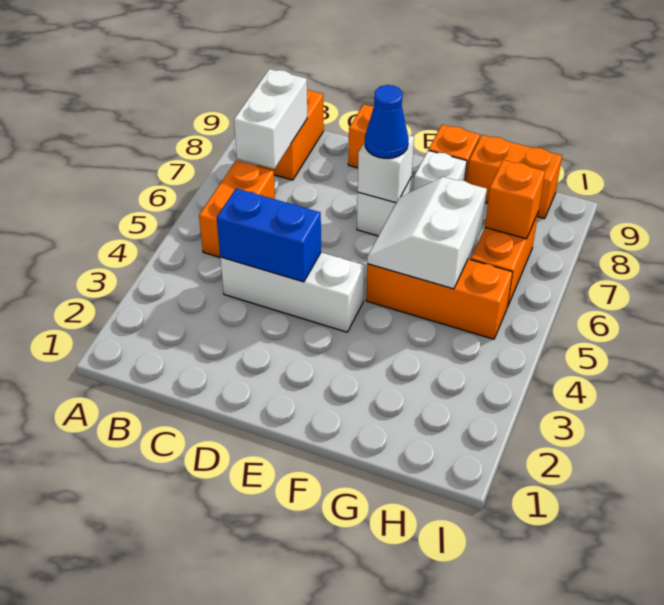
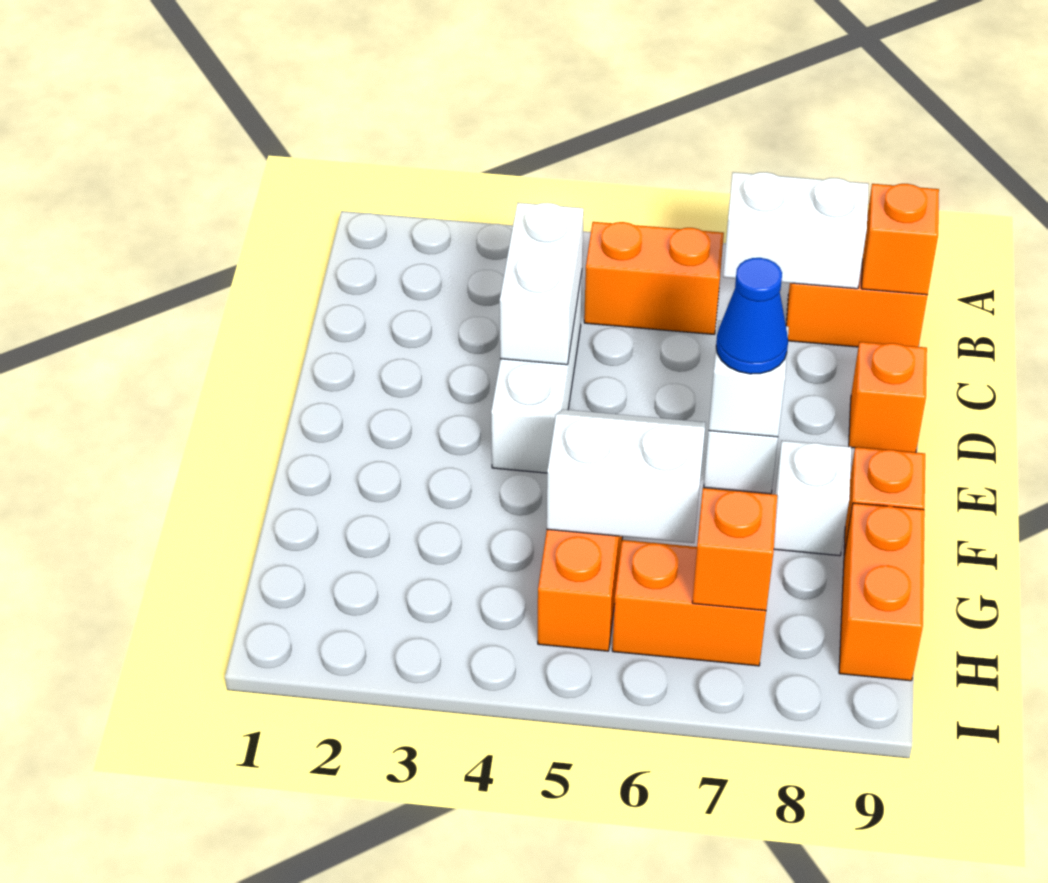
none -> orange 1x1 brick [861,184,939,295]
blue 1x2 brick [217,188,321,282] -> white 1x2 brick [500,202,584,365]

